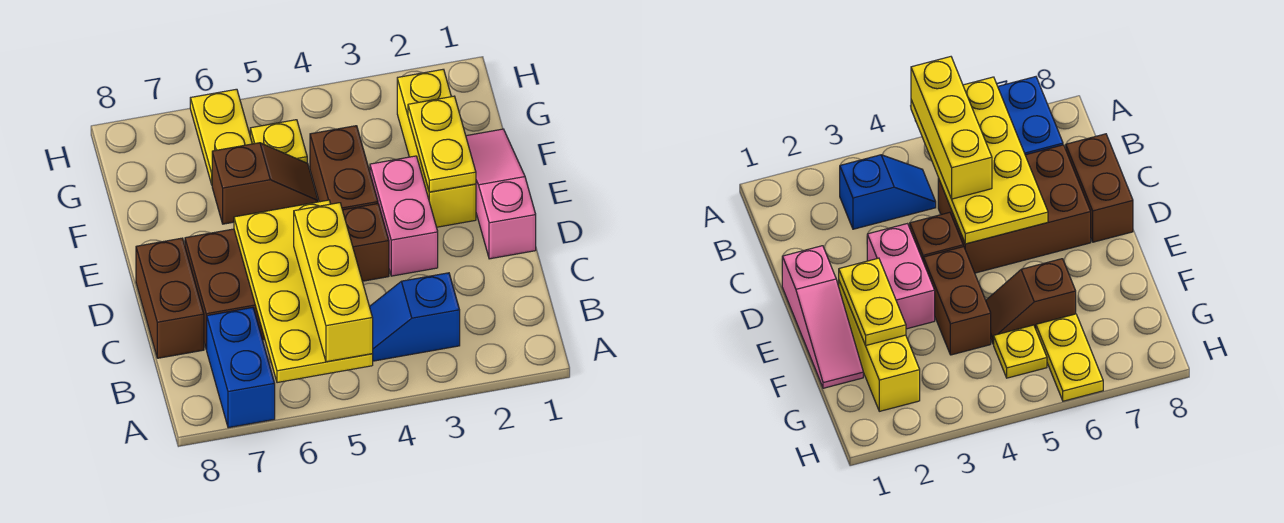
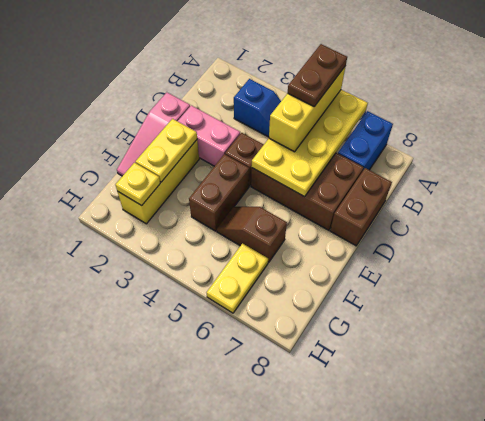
none -> brown 1x2 plate [288,44,347,107]
pink 1x2 brick [370,156,438,276] -> pink 1x2 brick turned to [178,105,240,166]
yellow 1x1 plate [250,120,307,163] -> yellow 1x1 plate moved to [116,163,160,205]

